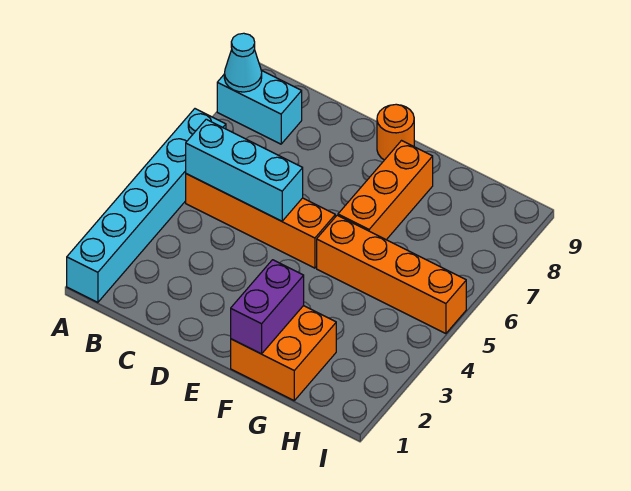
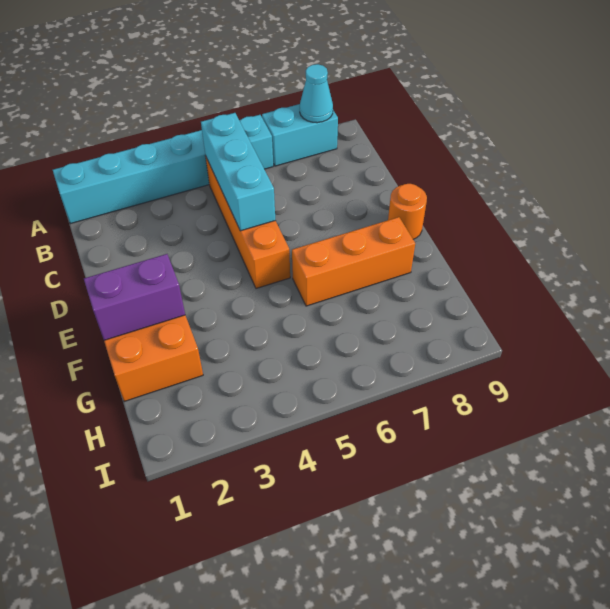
cyan 1x2 brick [217,70,302,144] -> cyan 1x2 brick turned to [262,104,338,166]
orange 1x4 brick [317,215,466,334] -> none

